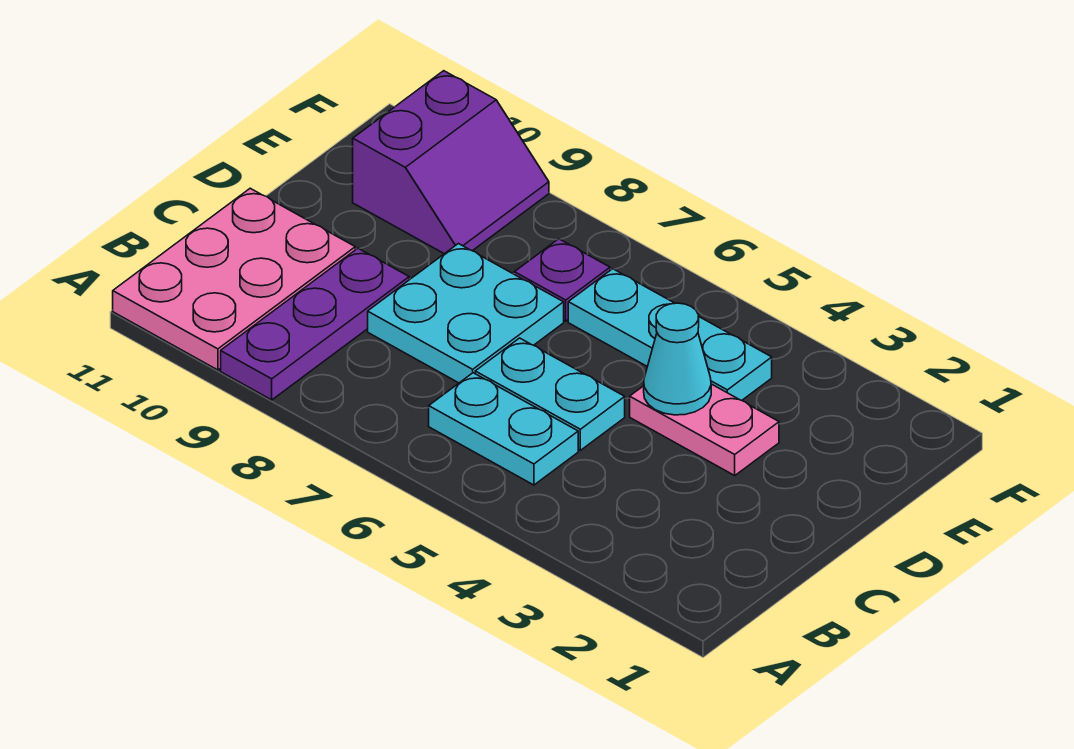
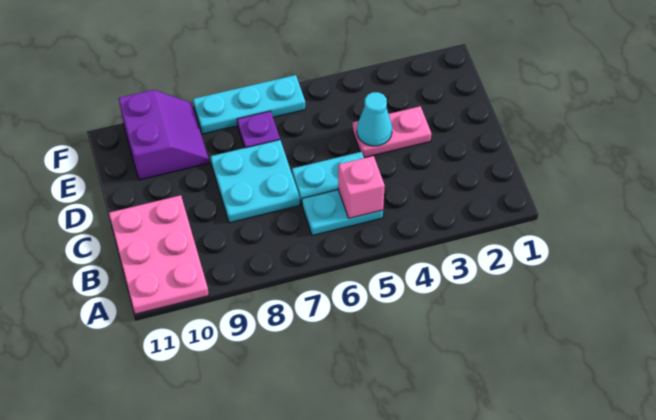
purple 1x3 plate [221,248,409,400] -> none
none -> pink 1x1 brick [338,156,385,218]
cyan 1x3 plate [568,269,772,400] -> cyan 1x3 plate moved to [193,75,305,134]

